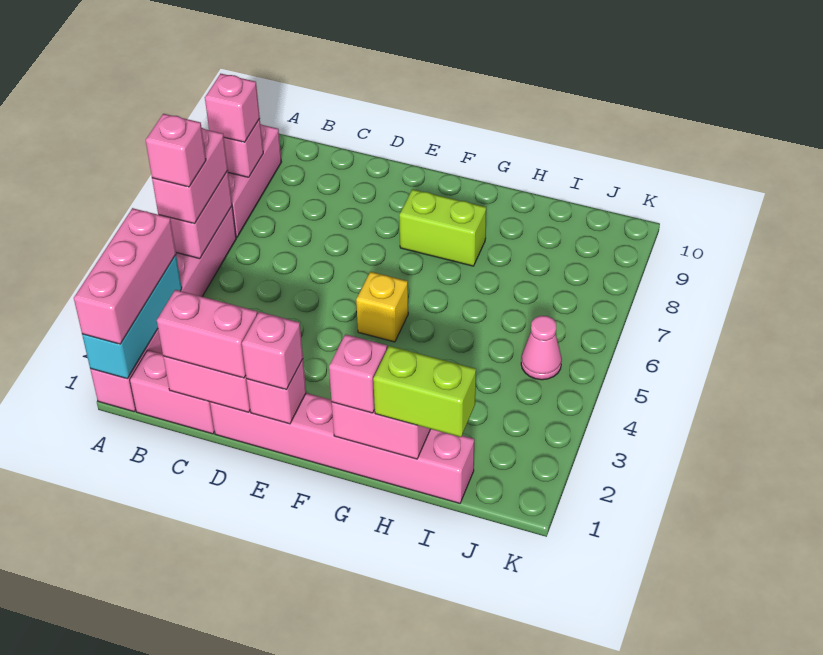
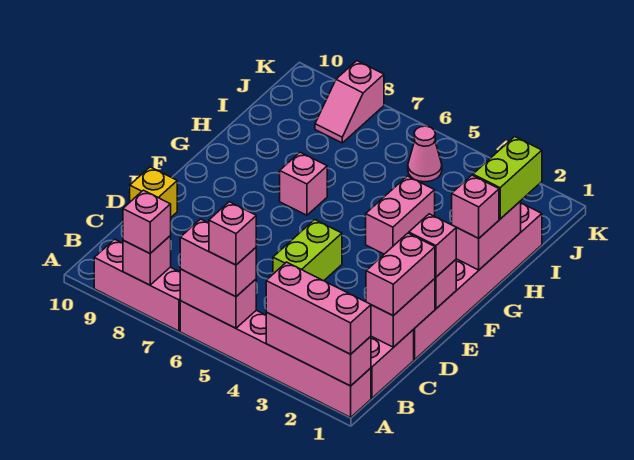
cyan 1x3 brick [82,255,182,379] -> pink 1x3 brick [266,312,371,386]
yellow 1x1 brick [356,272,408,342] -> yellow 1x1 brick moved to [130,167,177,217]
lime 1x2 brick [399,189,486,266] -> lime 1x2 brick moved to [273,220,342,281]
none -> pink 1x2 brick [366,176,435,254]
none -> pink 1x1 brick [280,152,327,215]
none -> pink 1x2 slope [315,61,384,143]

